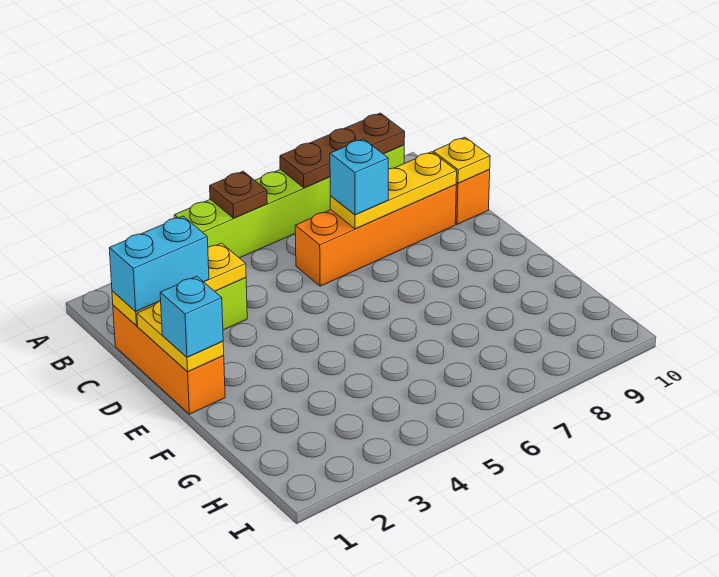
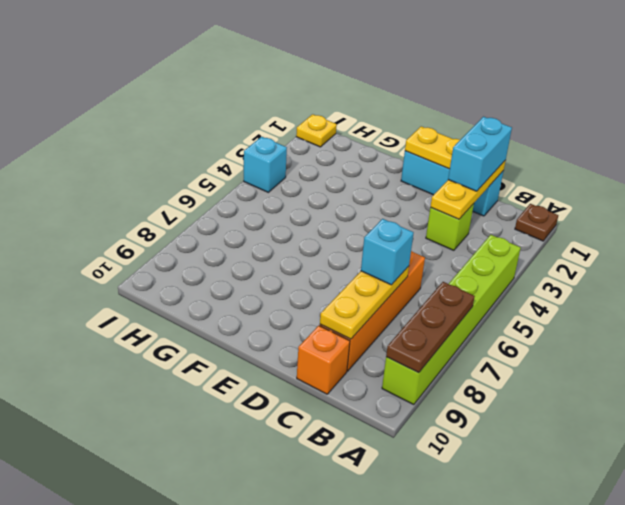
brown 1x1 plate [210,171,267,218] -> brown 1x1 plate moved to [515,204,558,241]
orange 1x3 brick [113,305,225,414] -> cyan 1x3 brick [401,151,503,216]
yellow 1x1 plate [433,137,490,183] -> yellow 1x1 plate moved to [296,114,337,147]
cyan 1x1 brick [160,276,223,357] -> cyan 1x1 brick moved to [244,137,287,192]

